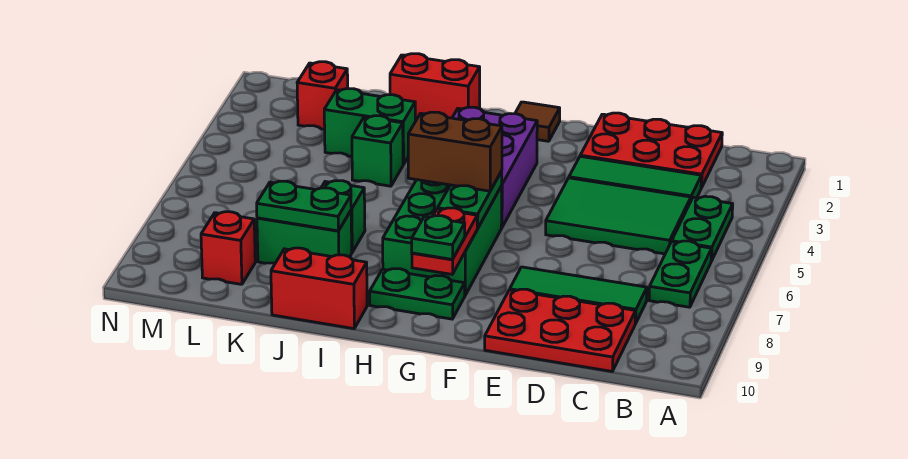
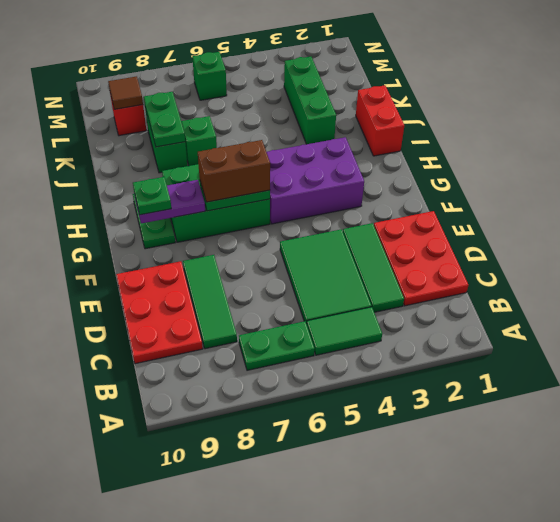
green 1x2 plate [672,196,733,261] -> green 1x2 tile [307,307,382,355]
brown 1x1 tile [515,102,560,141] -> brown 1x1 tile moved to [108,76,143,110]
brown 1x2 brick [408,112,502,191] -> brown 1x2 brick turned to [198,140,270,202]
red 1x2 plate [412,208,478,274] -> purple 1x2 plate [135,180,205,223]
red 1x2 brick [271,248,367,329] -> none
green 1x2 brick [324,89,415,165] -> green 1x3 brick [284,57,336,144]
green 1x1 brick [352,116,403,186] -> green 1x1 brick moved to [192,52,227,100]
red 1x1 brick [297,62,348,129] -> none

